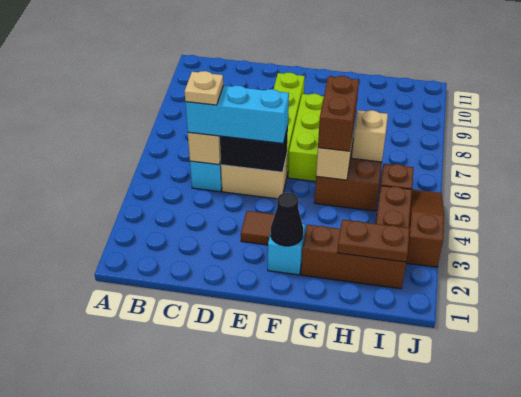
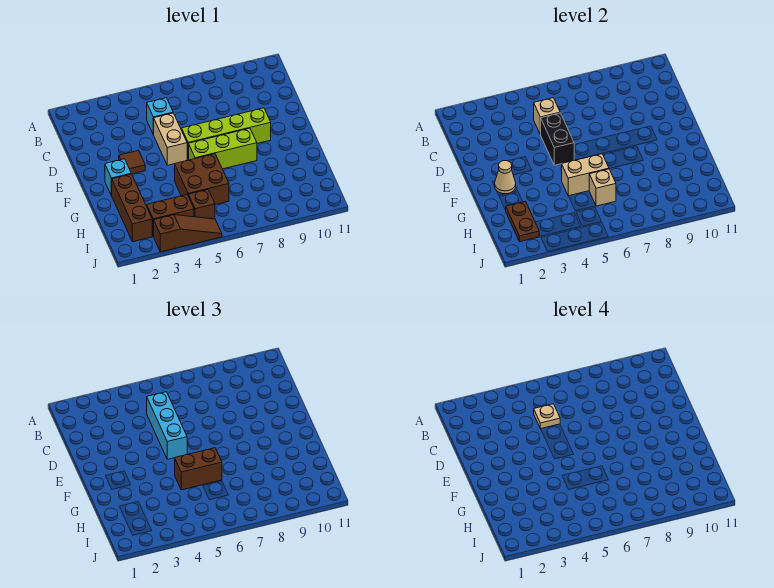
black 1x1 cone [271,193,303,246] -> tan 1x1 cone [495,161,516,194]

